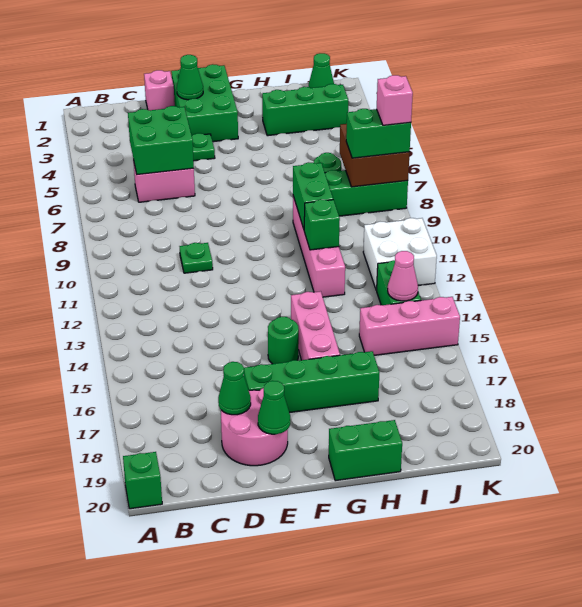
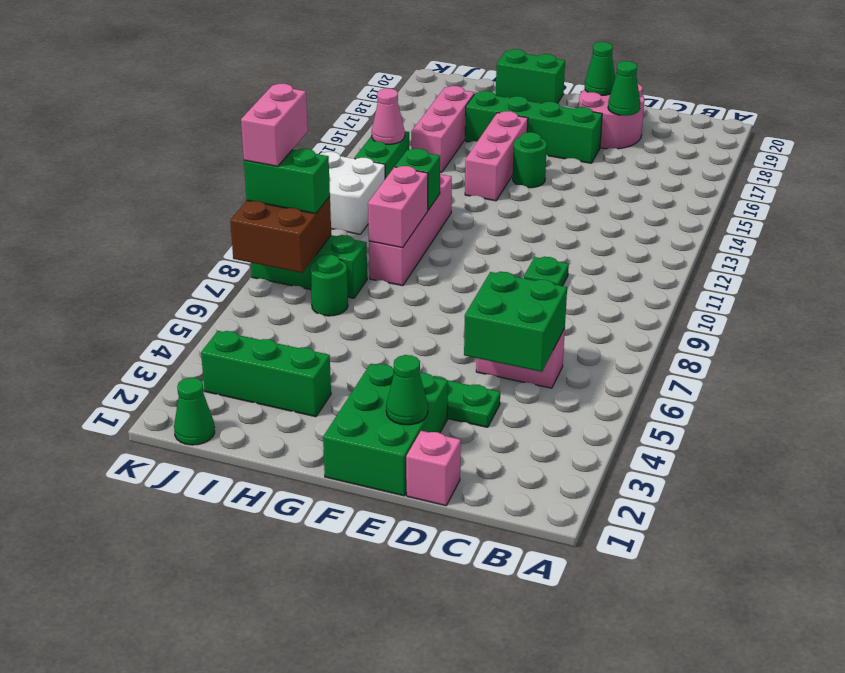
green 1x1 brick [123,452,162,509] -> none
green 1x2 brick [293,162,333,229] -> pink 1x2 brick [368,166,428,248]
pink 1x3 brick [359,297,460,355] -> pink 1x3 brick turned to [411,86,474,172]
pink 1x1 brick [377,75,413,125] -> pink 1x2 brick [241,84,308,166]

